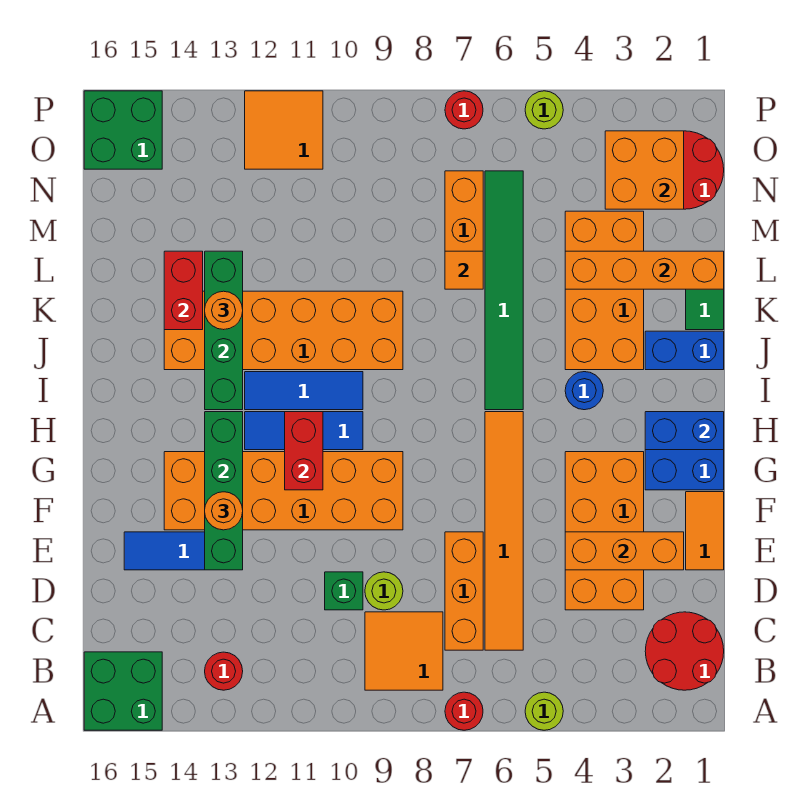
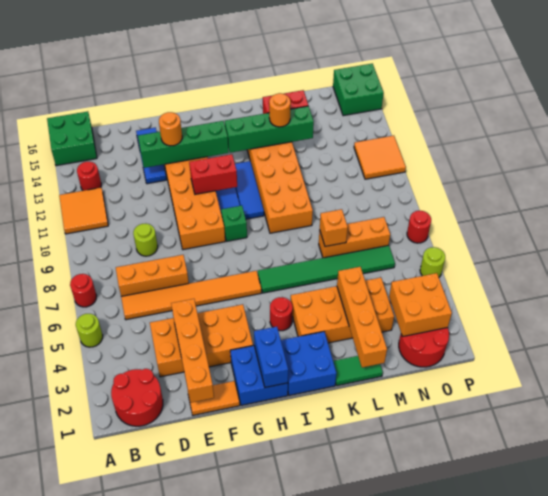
orange 2x2 tile [365,612,443,690] -> orange 2x2 tile moved to [59,188,108,234]
green 1x1 brick [325,572,363,610] -> green 1x1 brick moved to [221,206,247,241]
orange 1x3 brick [565,532,684,570] -> orange 1x4 brick [171,299,214,403]
blue 1x1 round brick [565,372,603,410] -> red 1x1 round brick [270,297,293,331]
blue 1x2 brick [645,331,724,370] -> blue 2x2 brick [281,332,336,395]
orange 1x1 tile [445,251,483,289] -> orange 1x1 brick [320,209,348,247]

